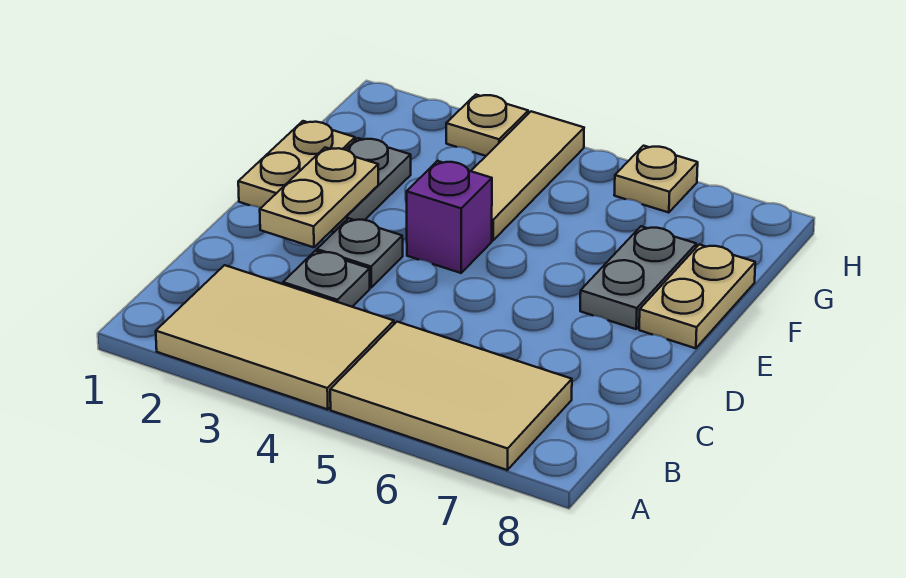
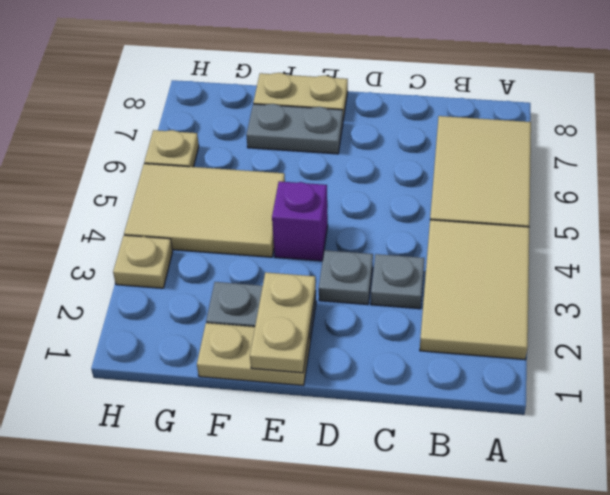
tan 1x2 plate [260,148,378,247] -> tan 1x2 plate turned to [250,272,316,373]
tan 1x3 tile [471,111,584,241] -> tan 2x3 tile [124,164,285,257]

